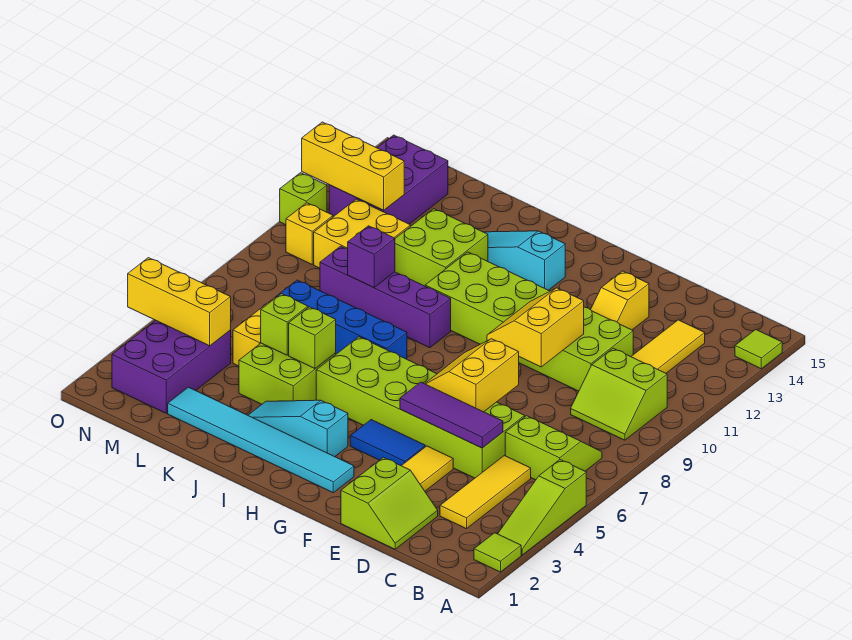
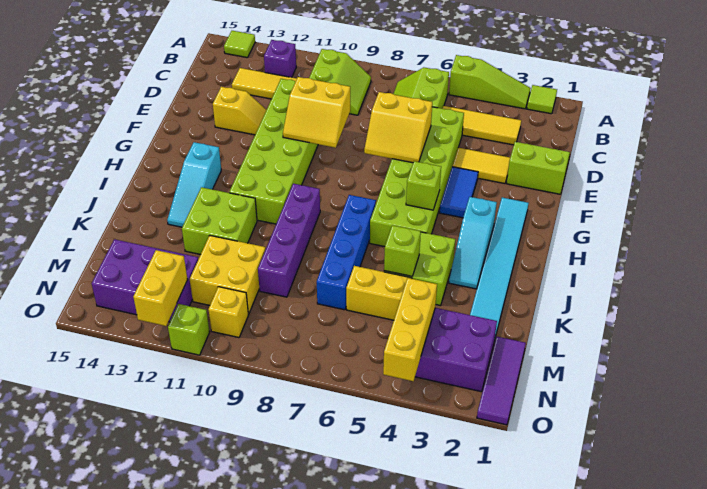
purple 1x3 tile [400,382,503,448] -> purple 1x3 tile moved to [477,337,526,425]
lime 1x1 brick [289,307,336,368] -> lime 1x1 brick moved to [406,161,441,210]
purple 1x1 brick [348,226,395,288] -> purple 1x1 brick moved to [264,40,296,77]
yellow 1x3 brick [302,122,404,210] -> yellow 1x2 brick [133,250,188,326]

